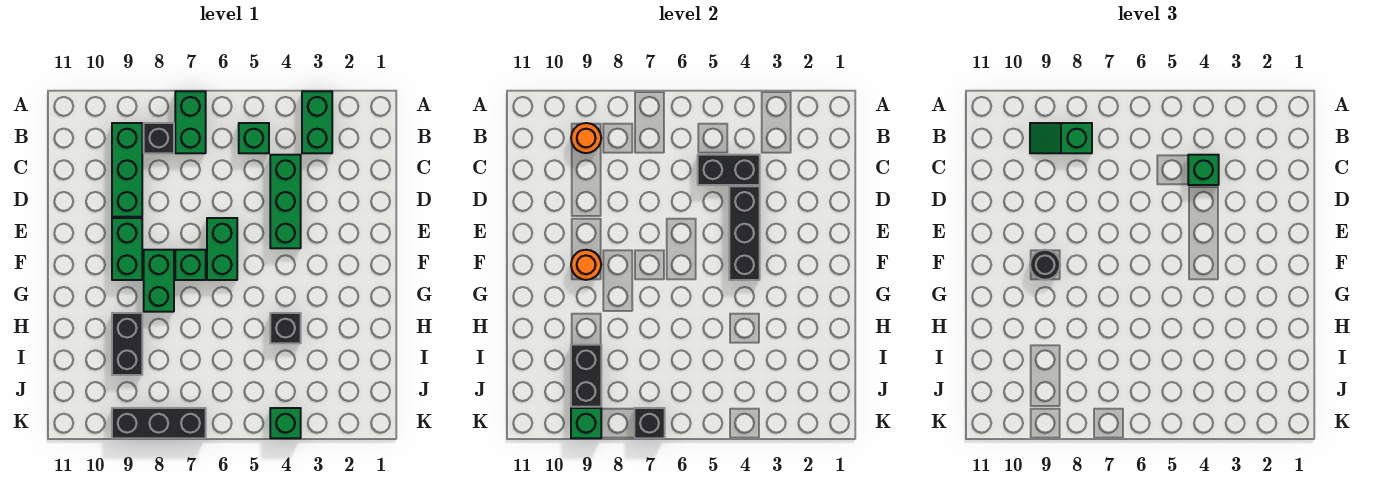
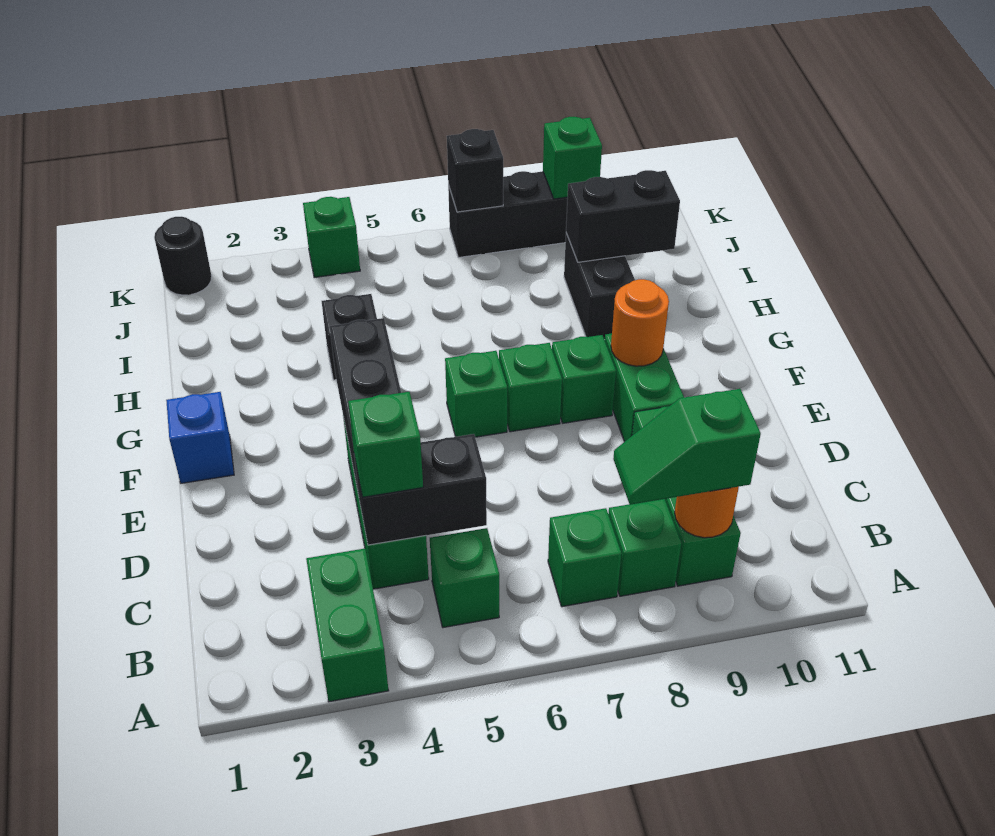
green 1x2 brick [175,91,206,153] -> green 1x1 brick [548,508,622,607]
black 1x1 brick [144,123,174,153] -> green 1x1 brick [608,499,681,596]
green 1x2 slope [1030,123,1092,153] -> green 1x2 slope turned to [613,389,761,505]
green 1x2 brick [207,218,237,280] -> green 1x1 brick [445,351,507,437]
none -> blue 1x1 brick [166,392,234,483]
green 1x2 brick [144,250,174,312] -> green 1x1 brick [552,335,616,423]
black 1x1 round brick [1030,250,1060,280] -> black 1x1 round brick moved to [154,217,212,295]
black 1x2 brick [571,345,601,407] -> black 1x2 brick turned to [566,170,680,262]

